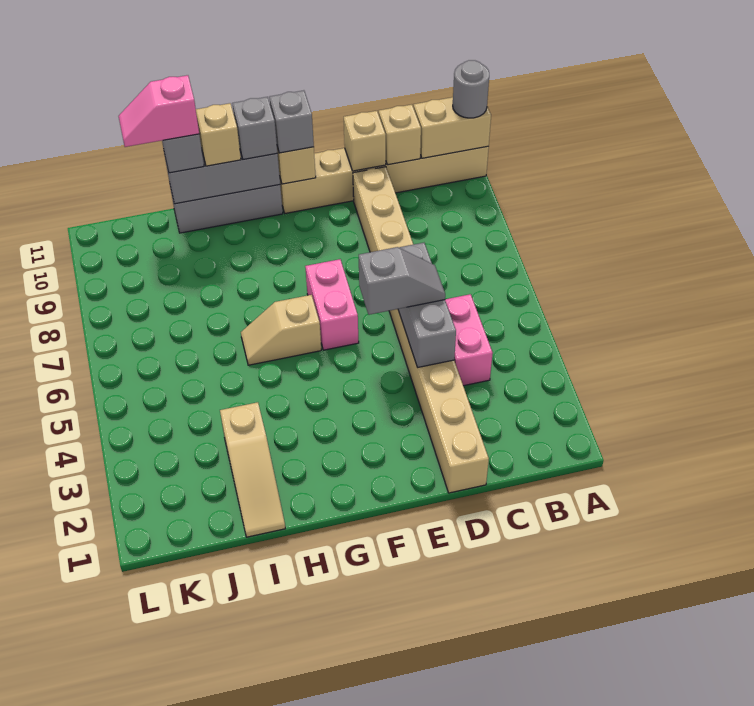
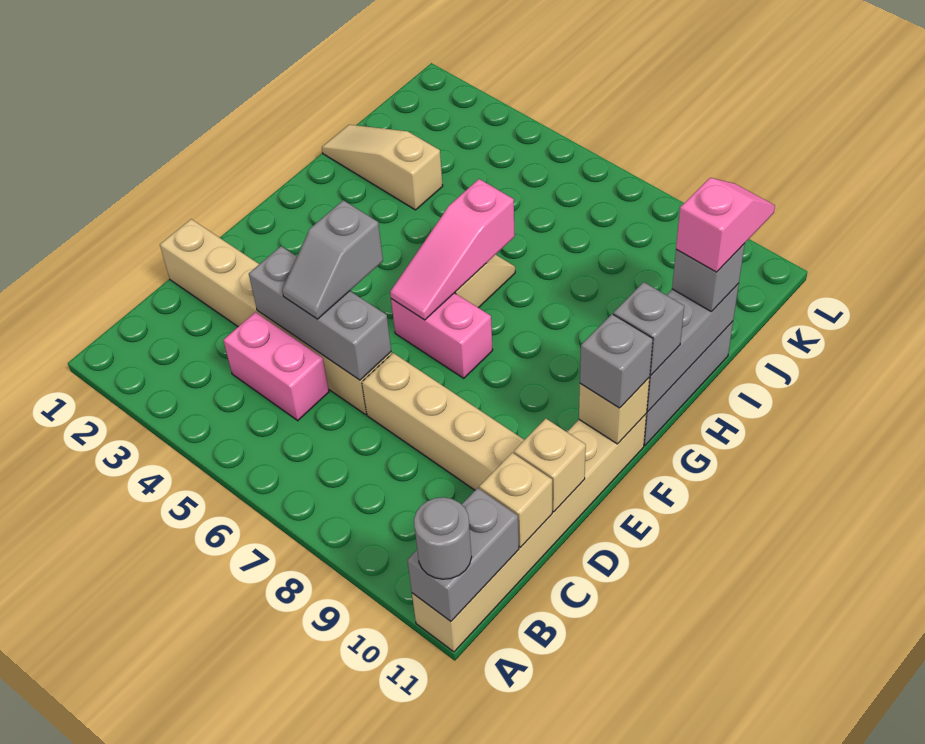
tan 1x2 brick [414,97,491,158] -> grey 1x2 brick [407,488,519,621]
none -> pink 1x3 slope [390,179,515,320]
tan 1x1 brick [196,103,241,166] -> none

